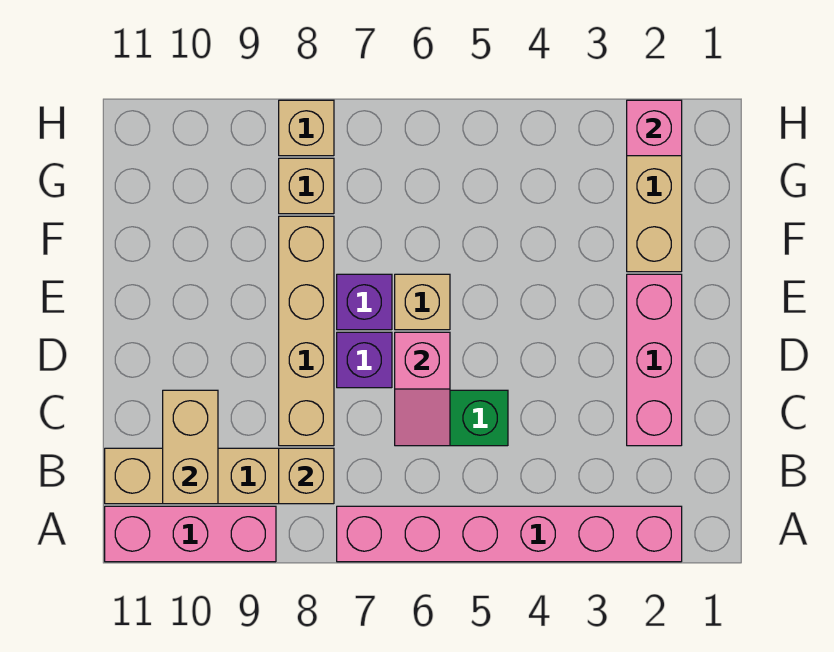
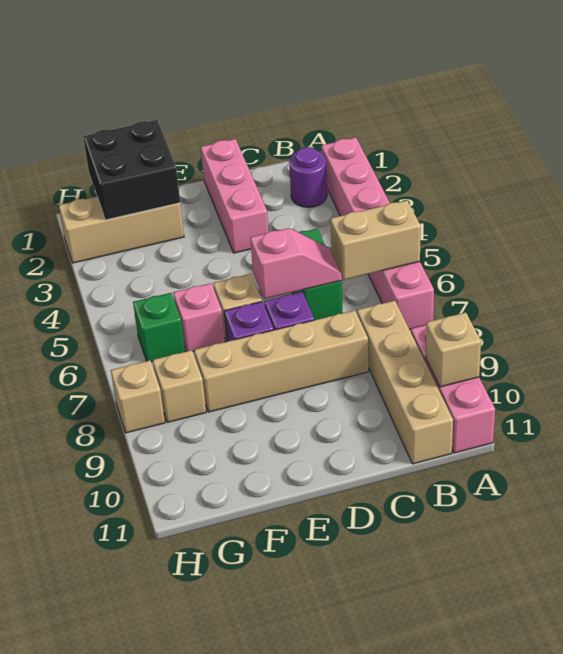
none -> purple 1x1 round brick [289,147,327,207]
tan 1x1 brick [279,448,334,504] -> tan 1x1 brick moved to [426,312,481,387]
tan 1x2 brick [163,390,218,504] -> tan 1x2 brick moved to [330,200,421,280]
pink 1x3 brick [627,274,682,446] -> pink 1x3 brick turned to [201,139,268,253]
none -> black 2x2 brick [83,120,180,220]
none -> green 1x1 brick [133,293,185,362]
pink 1x1 brick [627,100,682,156] -> pink 1x1 brick moved to [173,283,225,352]

